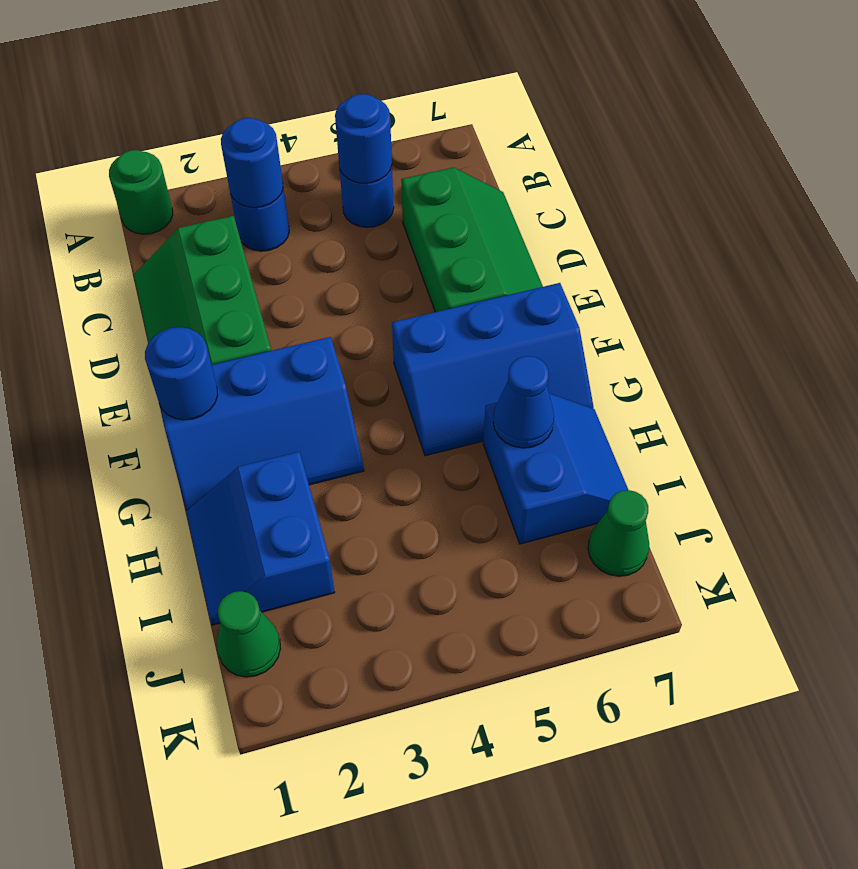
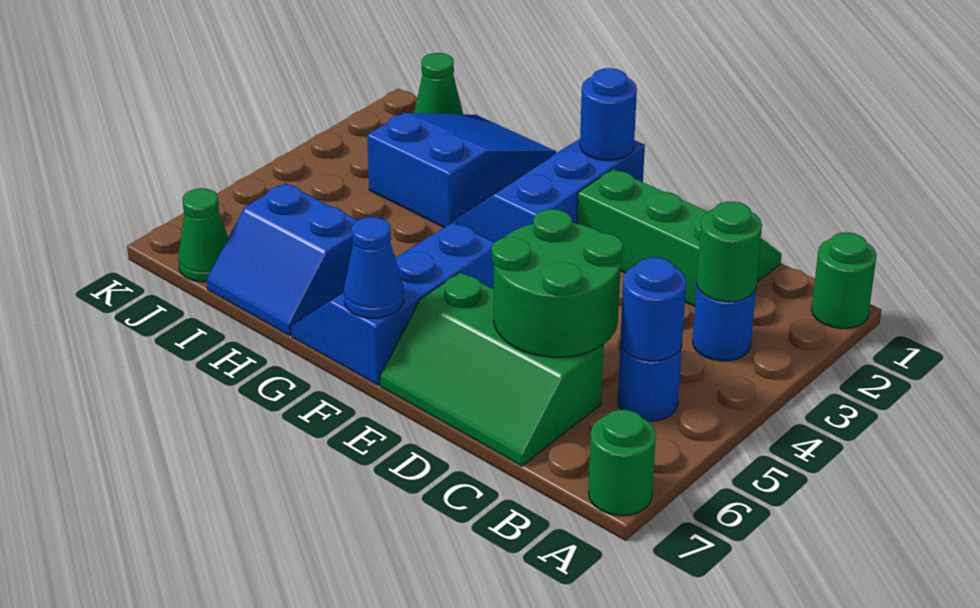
none -> green 1x1 round brick [589,410,656,516]
blue 1x1 round brick [221,118,283,208] -> green 1x1 round brick [697,202,762,302]
none -> green 2x2 round brick [492,209,623,357]
blue 2x2 slope [186,452,335,625] -> blue 2x3 slope [367,113,556,228]
blue 1x1 cone [493,356,554,448] -> blue 1x1 cone moved to [344,217,404,318]

